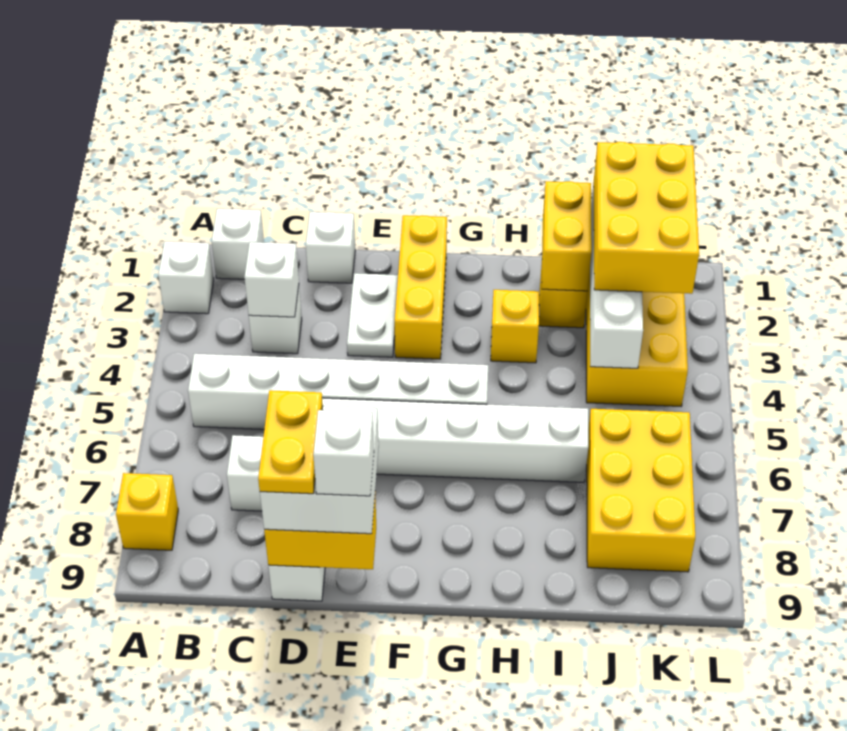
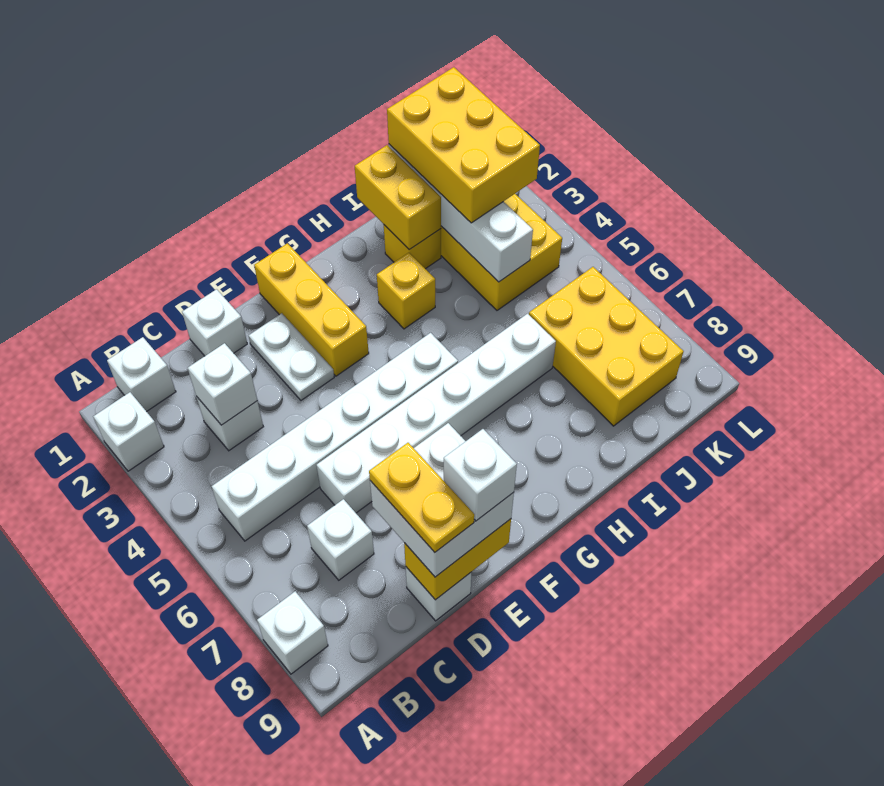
yellow 1x1 brick [116,473,178,550] -> white 1x1 brick [257,591,328,674]

